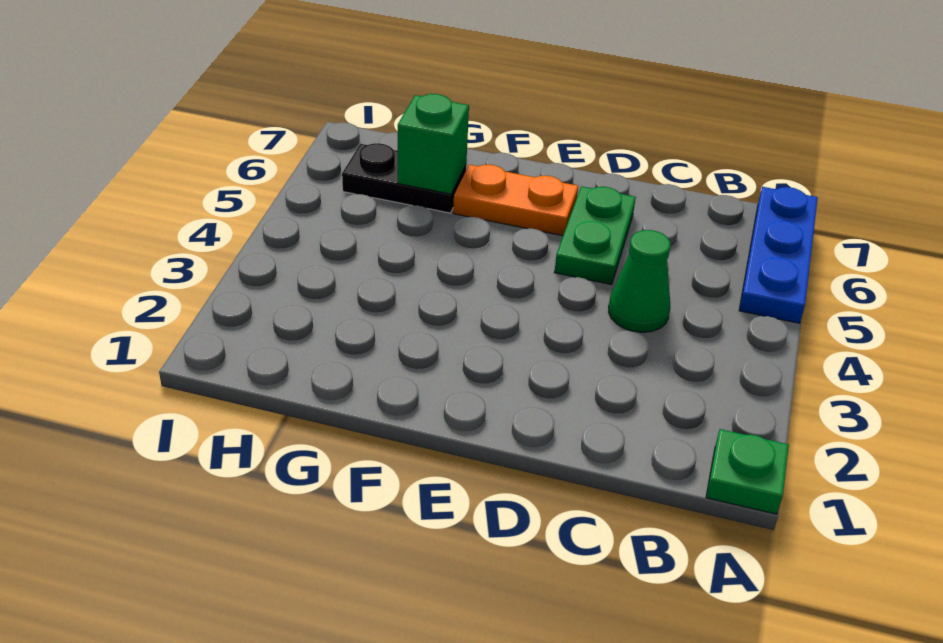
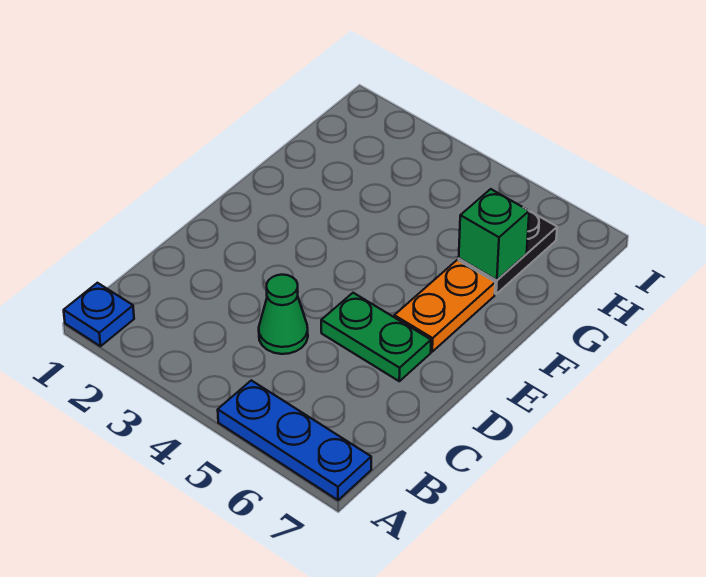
green 1x1 plate [706,429,789,514] -> blue 1x1 plate [64,283,134,346]

